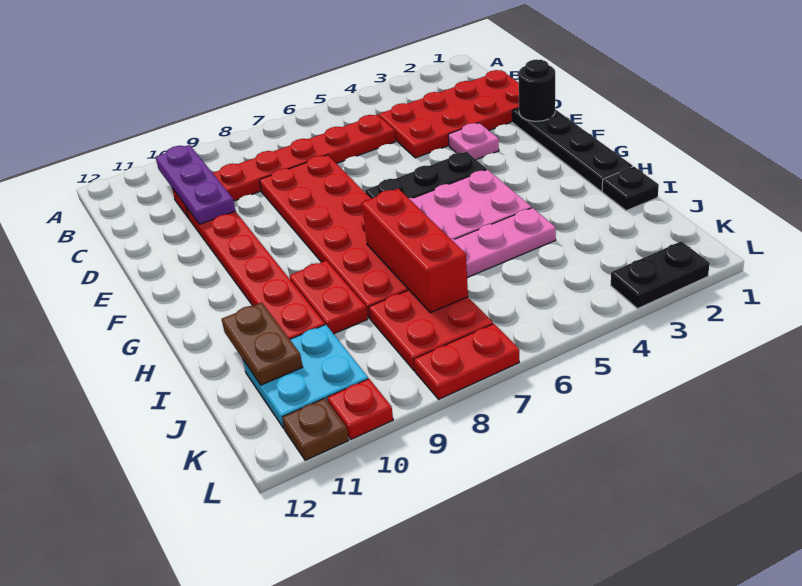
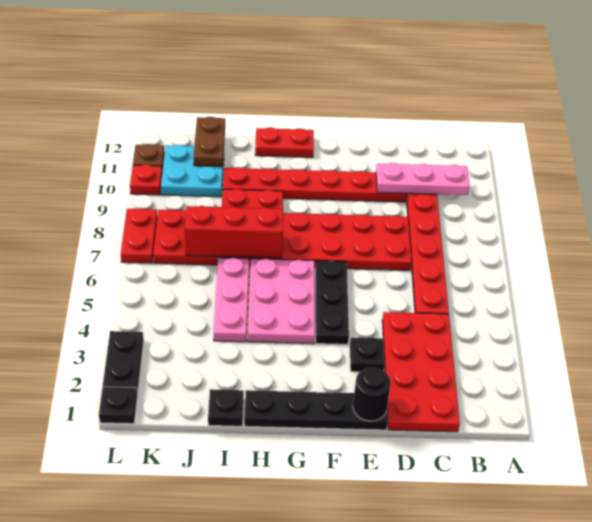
purple 1x3 plate [155,145,235,224] -> pink 1x3 plate [376,163,469,195]
pink 1x1 plate [448,123,499,160] -> black 1x1 plate [350,338,385,372]
none -> red 1x2 plate [255,127,314,157]
brown 1x2 plate [222,303,303,385] -> brown 1x2 plate turned to [193,117,225,167]
none -> black 1x1 plate [99,387,137,424]

